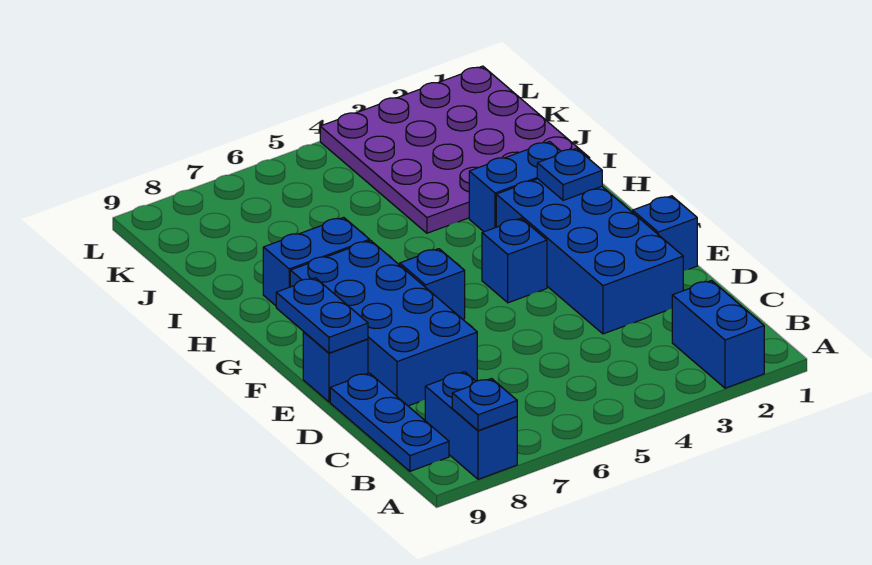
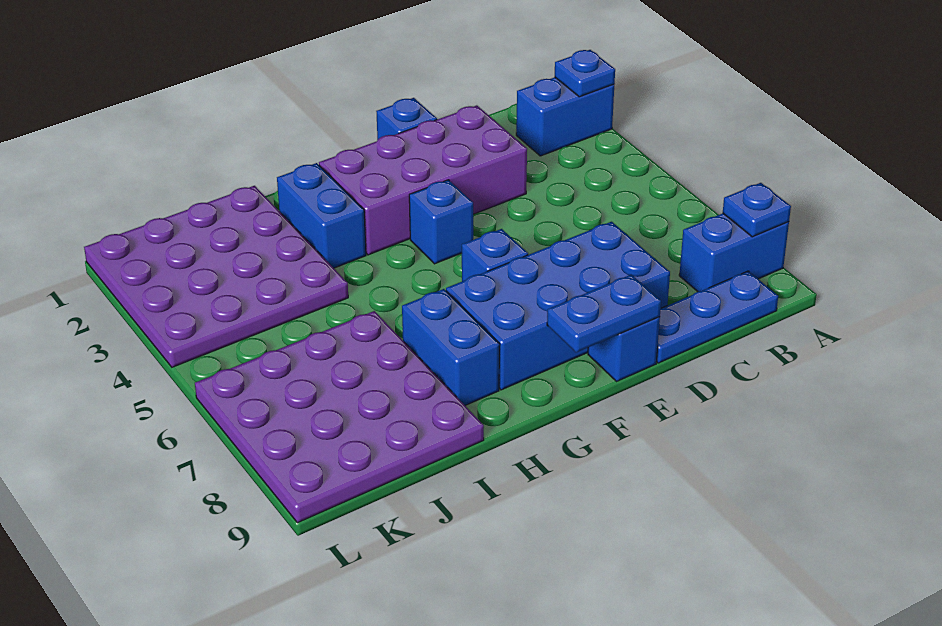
blue 2x4 brick [496,179,683,334] -> purple 2x4 brick [319,105,527,255]
blue 1x1 plate [537,148,602,200] -> blue 1x1 plate moved to [555,50,615,97]
none -> purple 4x4 plate [195,311,484,523]

